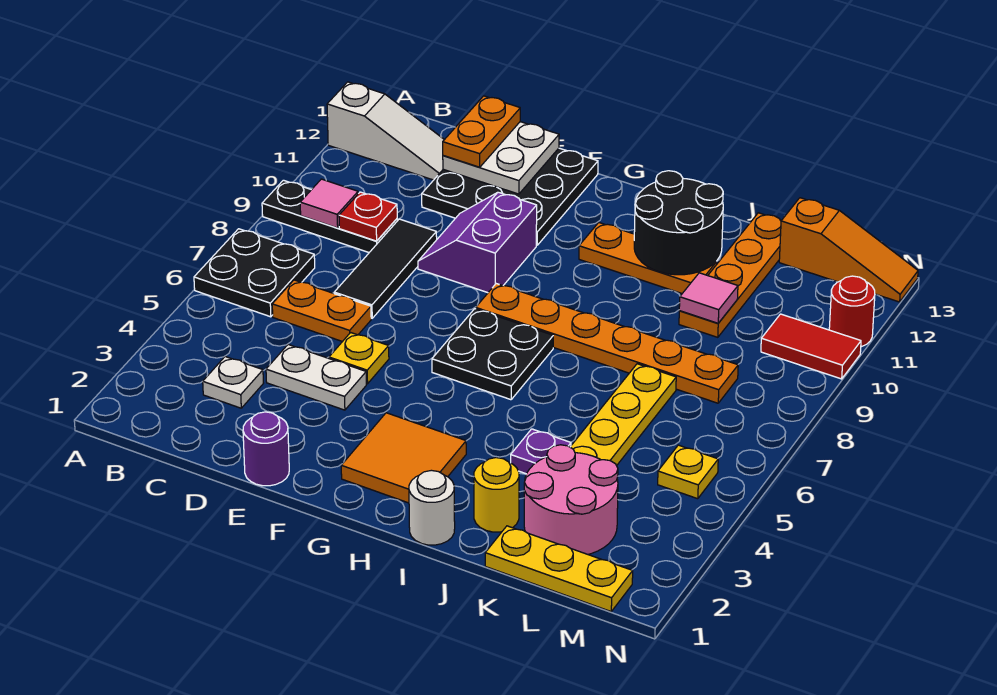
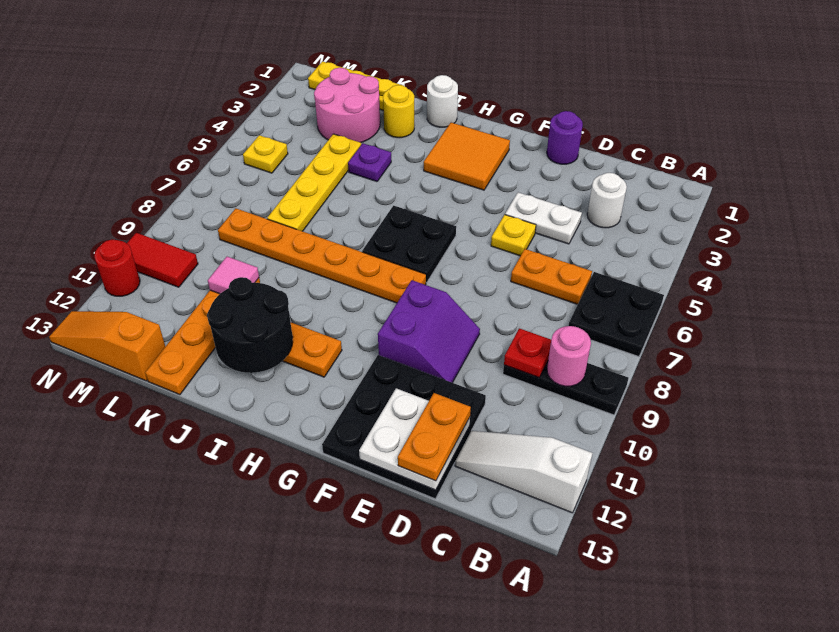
pink 1x1 tile [300,179,358,228] -> pink 1x1 round brick [547,326,591,386]
white 1x1 plate [203,357,263,408] -> white 1x1 round brick [587,173,627,228]
black 1x3 tile [334,219,437,318] -> none

